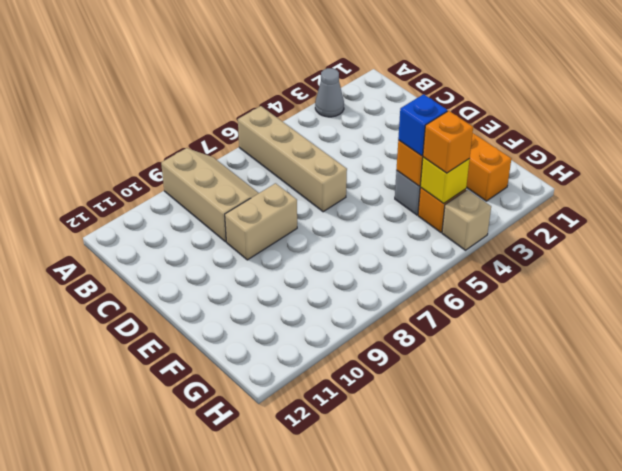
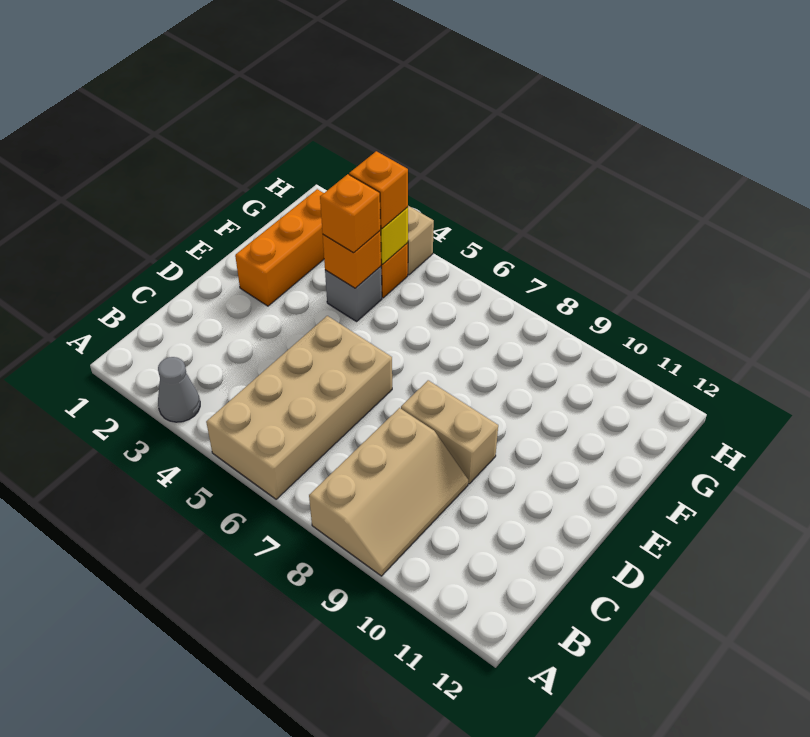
tan 1x4 brick [238,106,347,212] -> tan 2x4 brick [206,316,392,499]
tan 2x3 slope [161,148,259,242] -> tan 2x3 slope turned to [309,408,468,576]
blue 1x1 brick [398,94,447,156] -> orange 1x1 brick [320,174,381,253]

